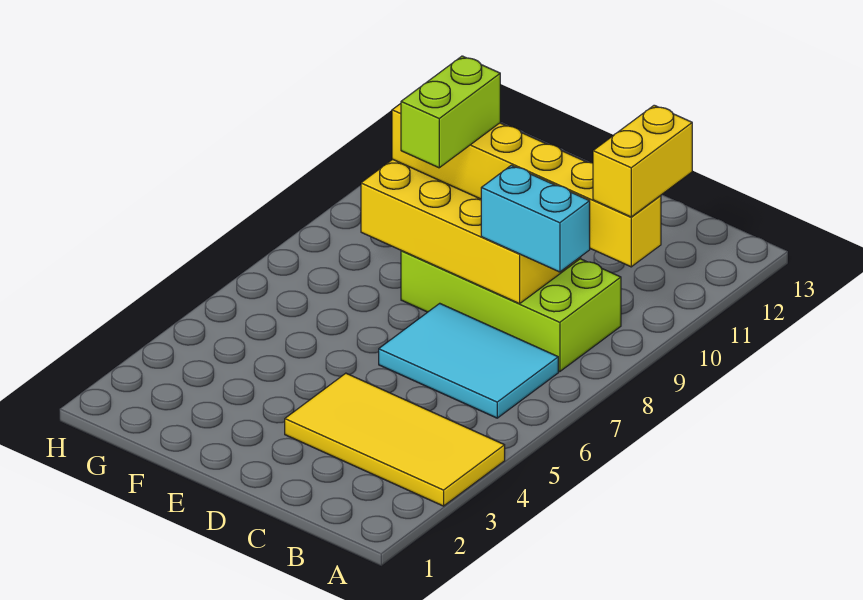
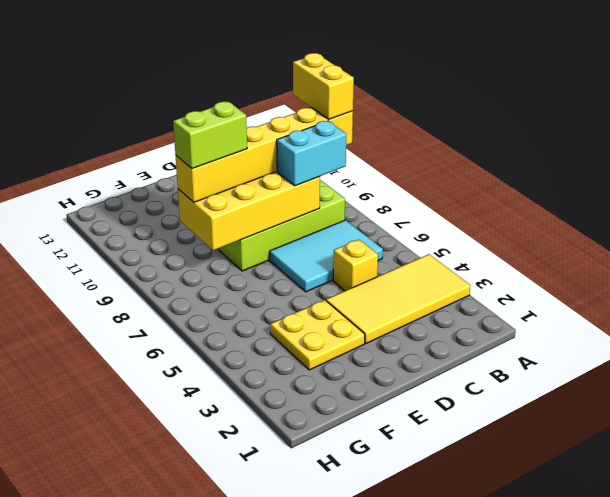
none -> yellow 1x1 brick [333,240,378,291]
none -> yellow 2x2 plate [270,300,365,370]
lime 1x2 brick [401,56,500,168] -> lime 1x2 brick turned to [173,102,247,169]

